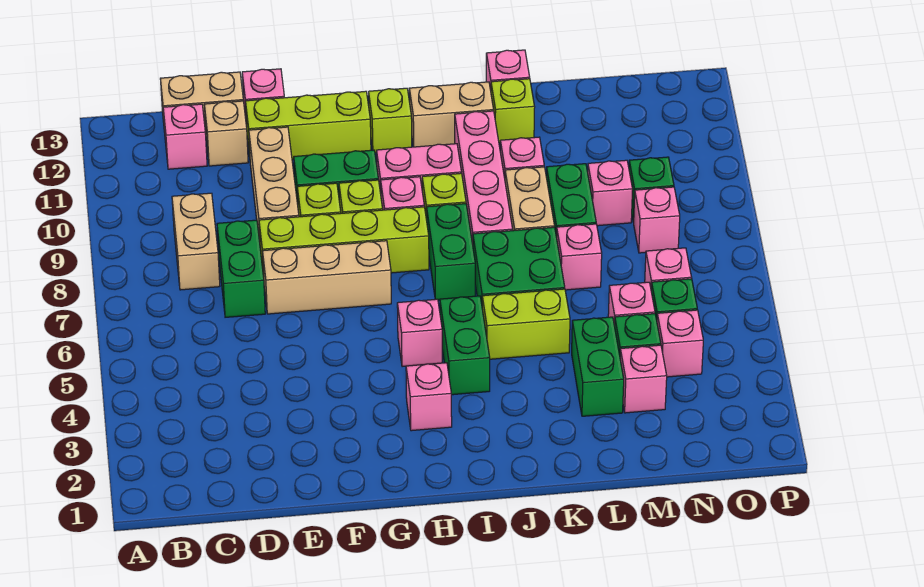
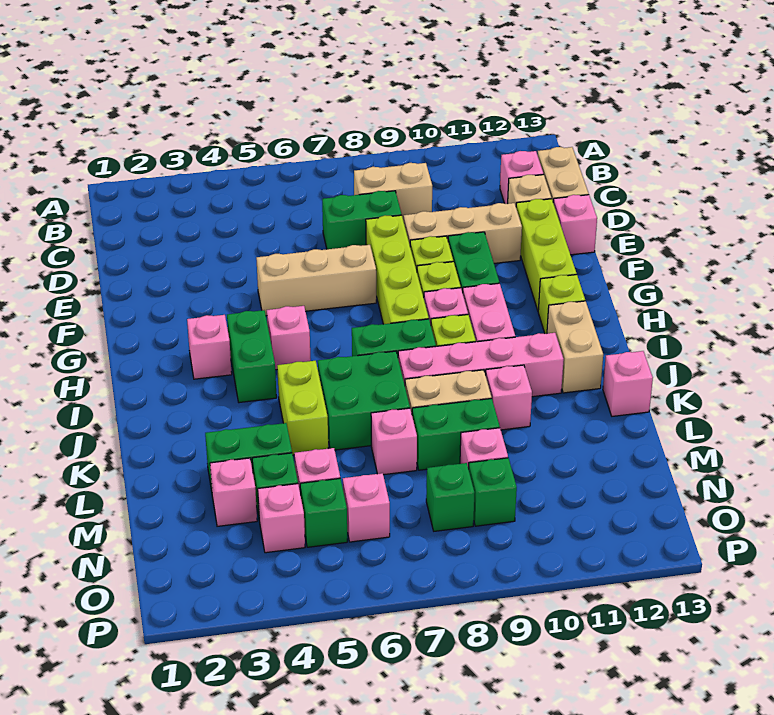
tan 1x3 brick [263,241,391,314] -> tan 1x3 brick turned to [256,245,376,316]
green 1x2 brick [440,296,490,395] -> green 1x2 brick turned to [227,310,277,403]
lime 1x1 brick [491,79,535,143] -> none
pink 1x1 brick [634,187,680,253] -> green 1x1 brick [426,463,475,531]

